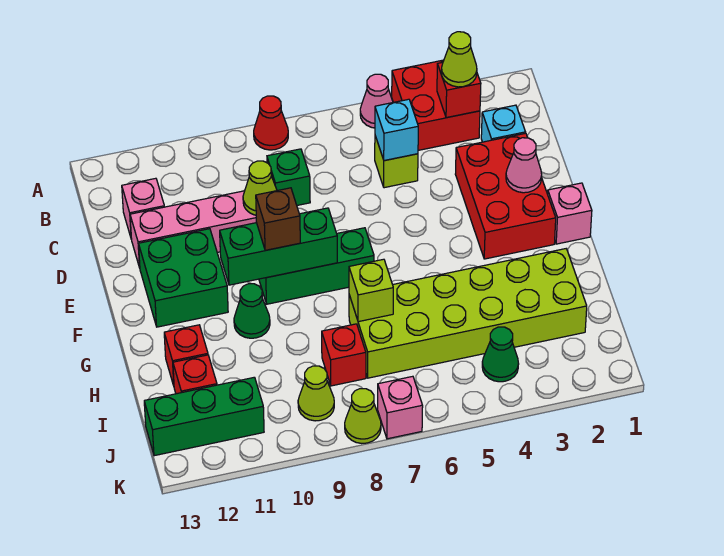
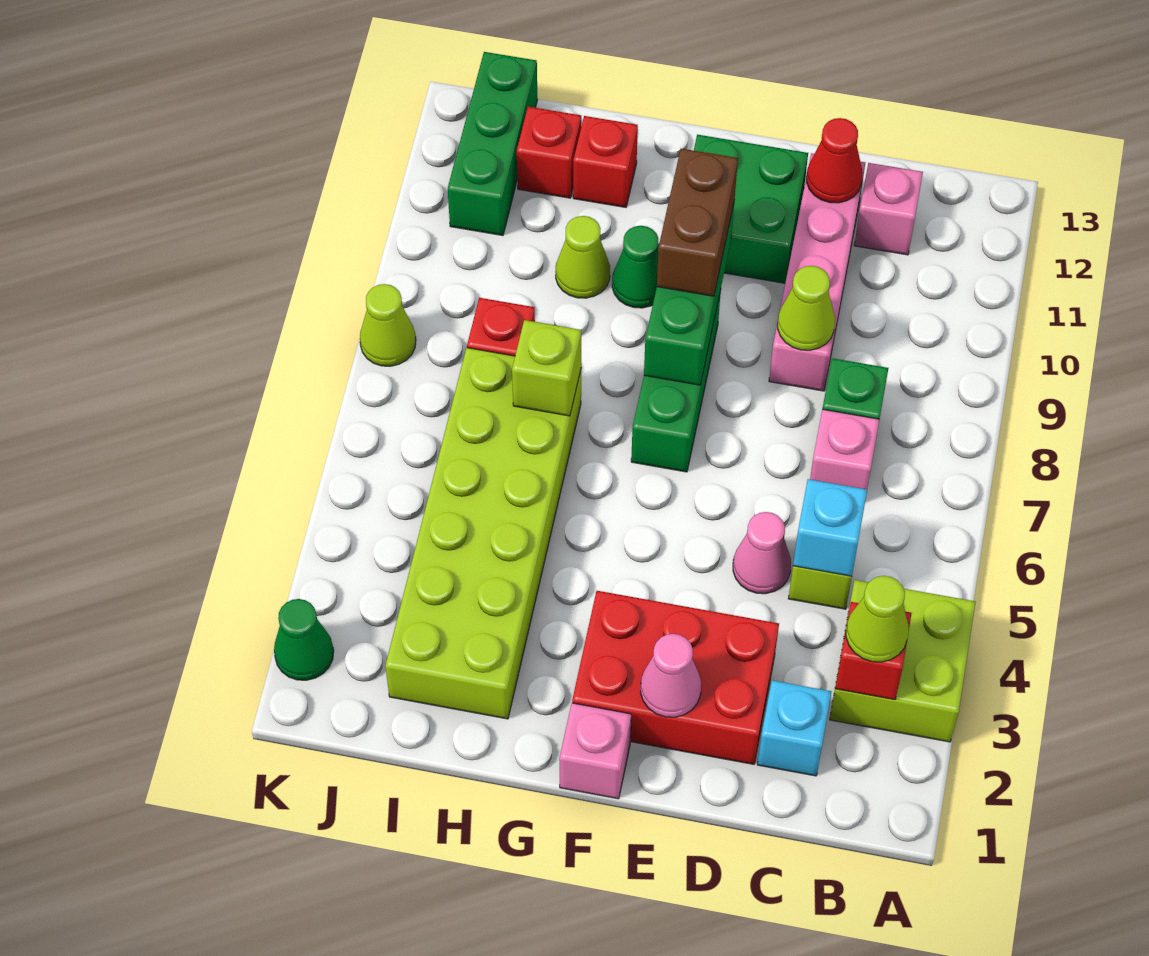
red 2x2 brick [392,60,480,150] -> lime 2x2 brick [830,580,976,742]
pink 1x1 cone [360,74,393,128] -> pink 1x1 cone moved to [733,512,791,594]
red 1x1 cone [254,96,288,150] -> red 1x1 cone moved to [807,118,862,203]
brown 1x1 brick [256,188,300,250] -> brown 1x2 brick [657,149,738,296]
green 1x1 cone [482,327,519,382] -> green 1x1 cone moved to [274,599,334,680]
lime 1x1 cone [298,366,334,421] -> lime 1x1 cone moved to [555,216,610,298]
pink 1x1 brick [378,376,423,439] -> pink 1x1 brick moved to [810,409,879,489]

